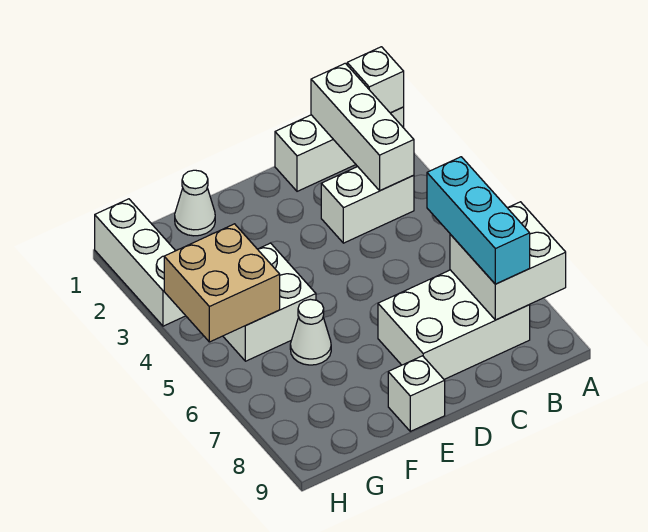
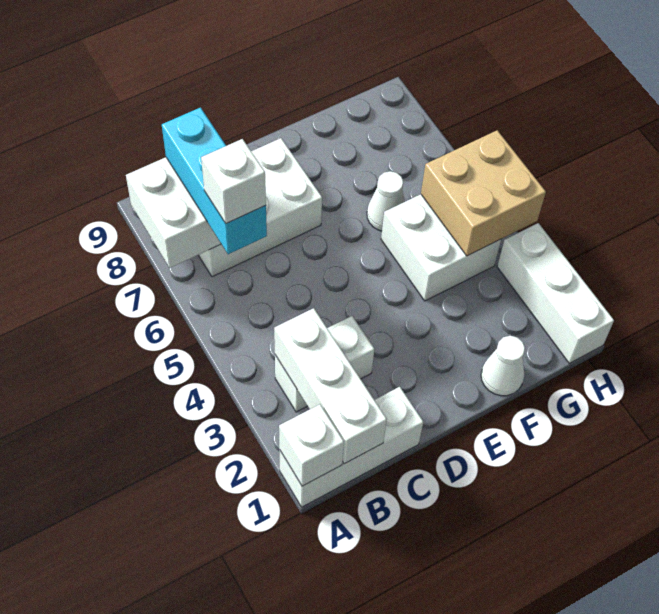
white 1x1 brick [388,356,445,431] -> white 1x1 brick moved to [201,139,266,224]

